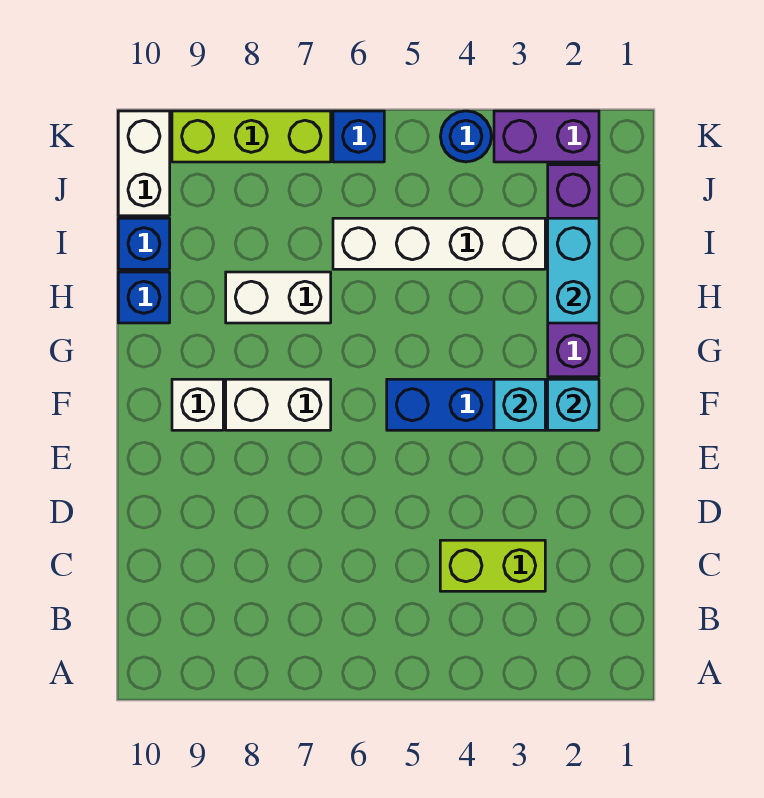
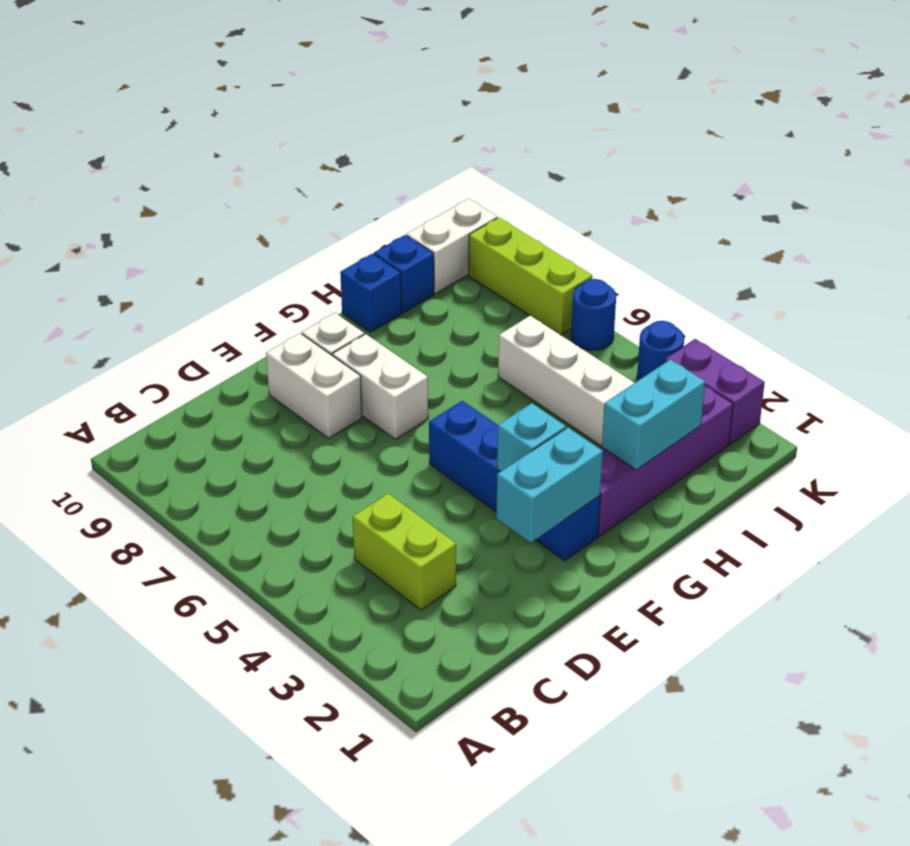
cyan 1x1 brick [548,379,599,430] -> cyan 1x2 brick [496,427,603,543]
white 1x2 brick [226,272,331,323] -> white 1x2 brick moved to [266,333,362,438]
blue 1x1 brick [333,111,384,162] -> blue 1x1 round brick [571,279,616,350]

